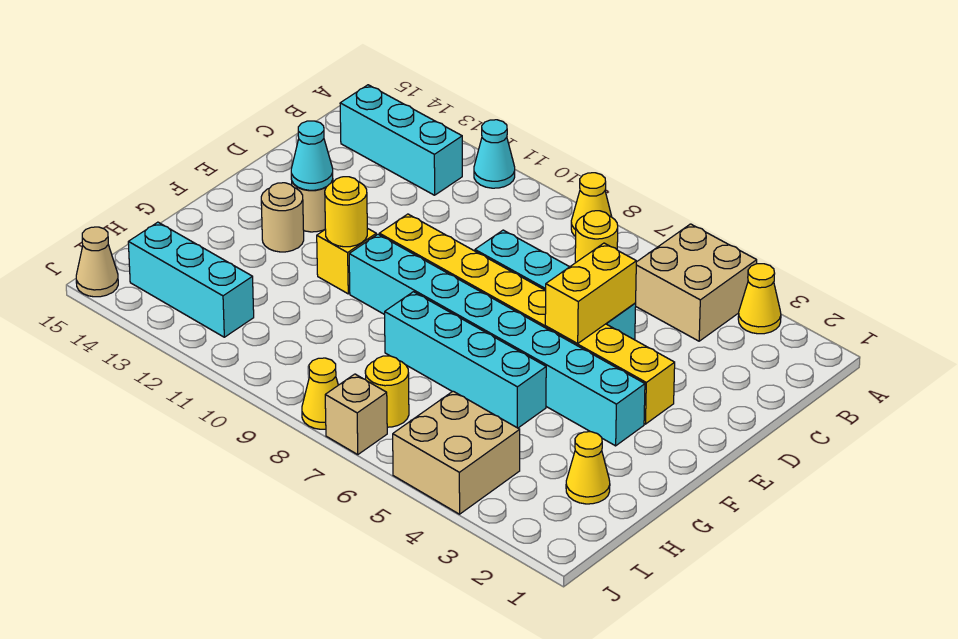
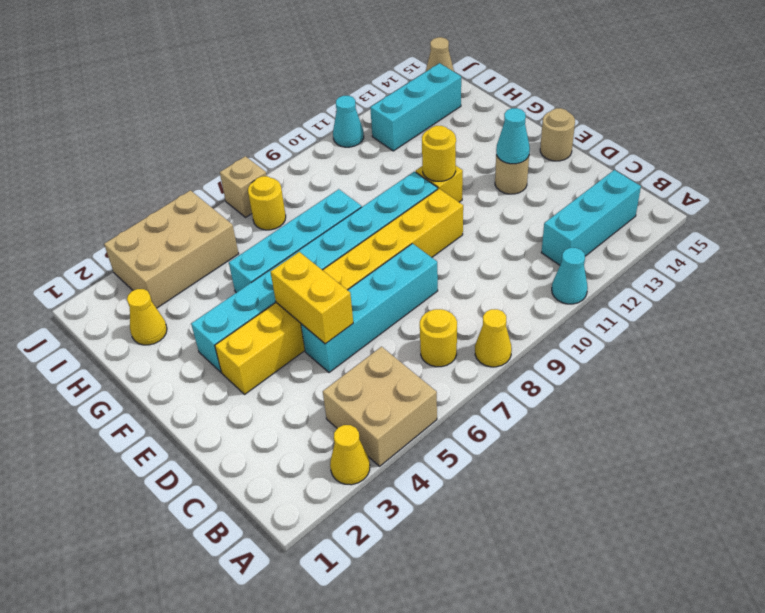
tan 1x1 round brick [261,183,304,252] -> tan 1x1 round brick moved to [540,108,575,161]
tan 2x2 brick [393,391,520,514] -> tan 2x3 brick [104,190,239,308]
yellow 1x1 cone [302,358,338,429] -> none
none -> cyan 1x1 cone [333,96,364,147]

